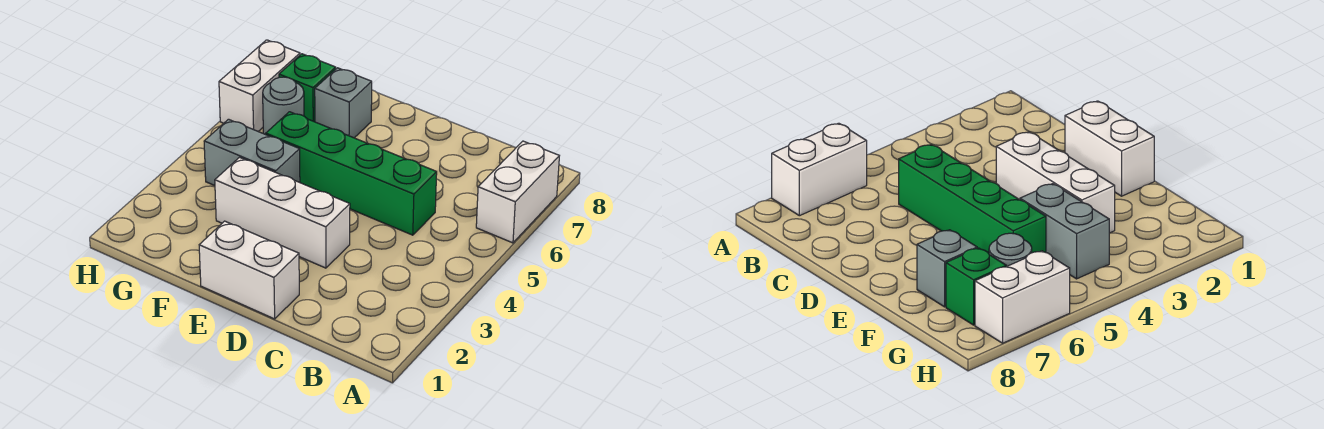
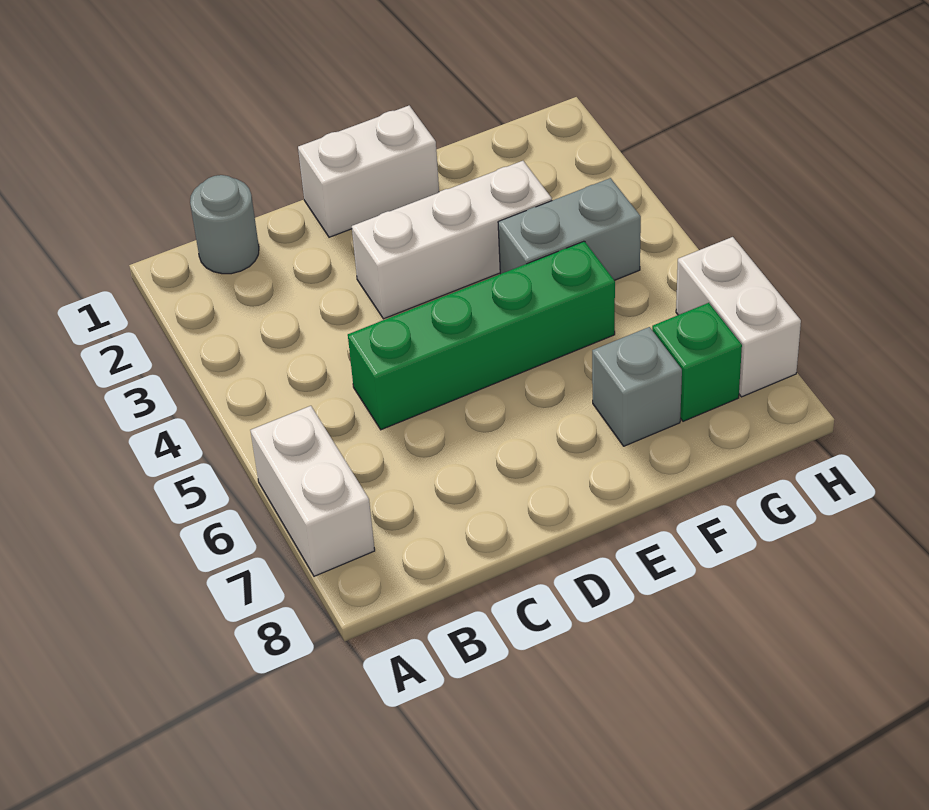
grey 1x1 round brick [263,77,304,135] -> grey 1x1 round brick moved to [190,175,259,274]

